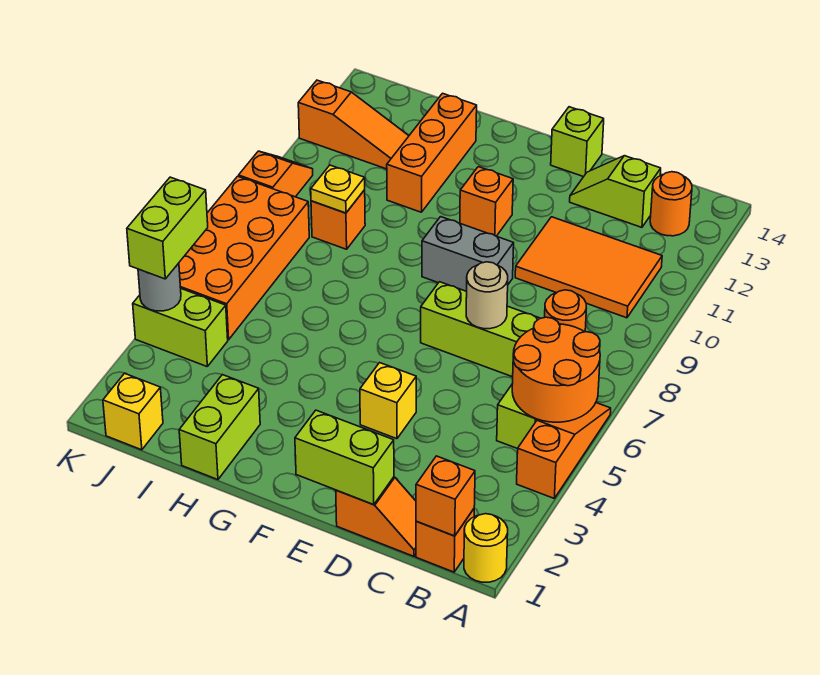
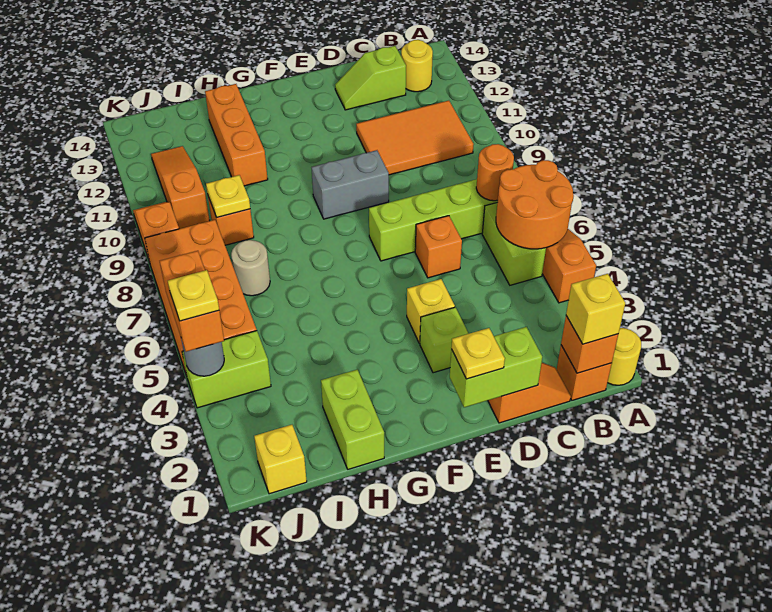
none -> yellow 1x1 brick [566,274,625,344]
orange 1x1 round brick [650,172,692,236] -> yellow 1x1 round brick [401,40,433,92]
tan 1x1 round brick [466,262,508,329] -> tan 1x1 round brick moved to [231,240,270,296]
none -> yellow 1x1 plate [451,328,505,379]
lime 1x1 brick [551,107,604,177] -> lime 1x1 brick moved to [420,307,469,373]
orange 1x1 brick [460,167,513,236] -> orange 1x1 brick moved to [415,216,462,278]
orange 1x3 slope [298,80,409,169] -> orange 1x3 slope turned to [151,146,210,229]
lime 1x2 brick [127,177,208,279] -> orange 1x2 brick [160,251,224,352]
none -> yellow 1x1 plate [168,270,219,321]

